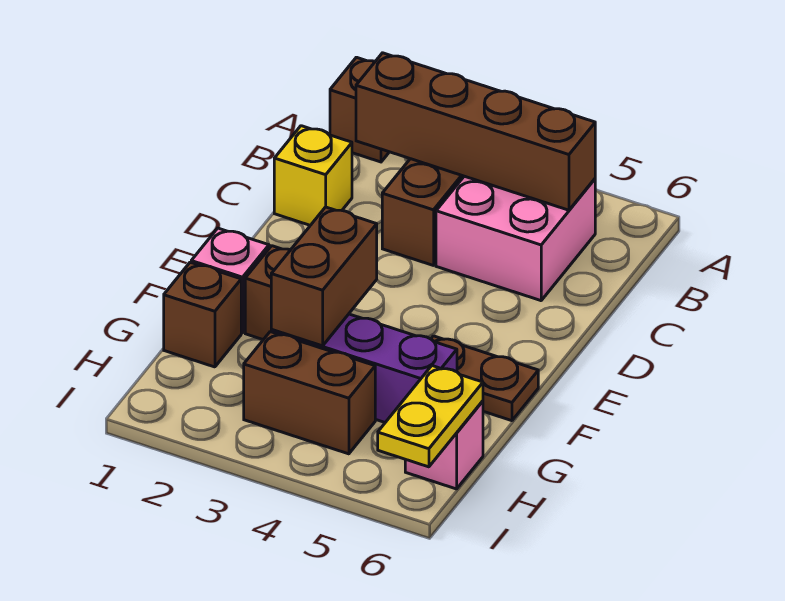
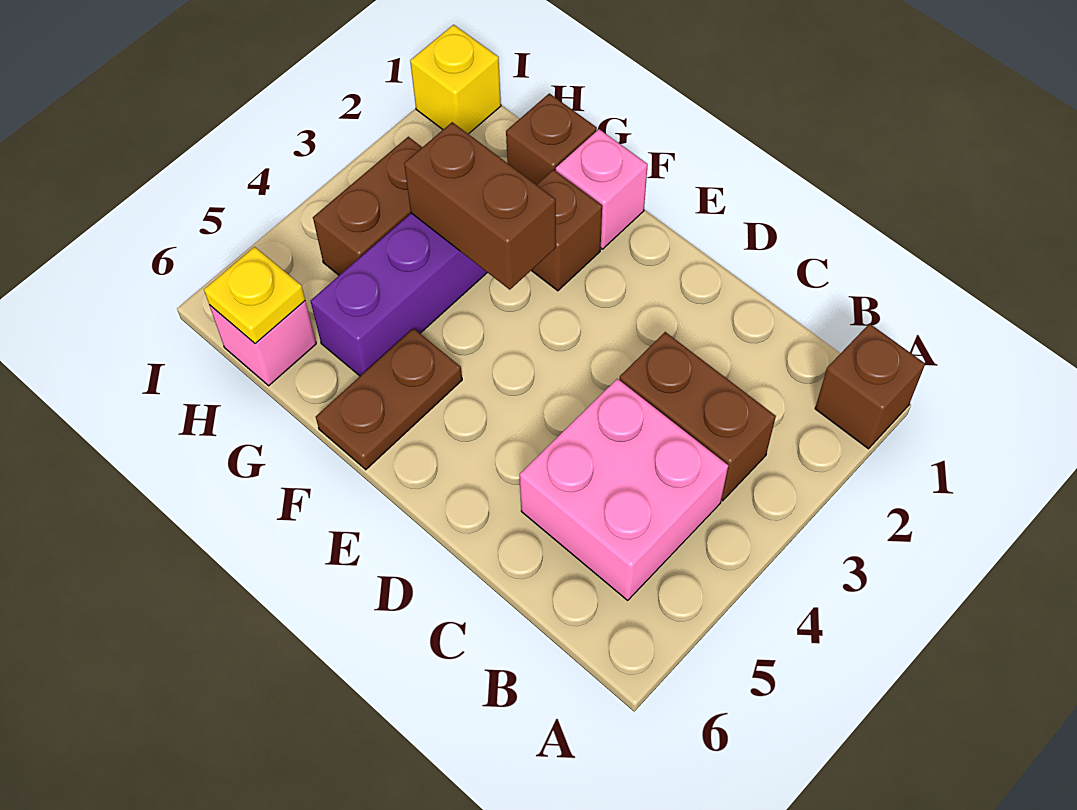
brown 1x4 brick [356,53,595,210] -> none
yellow 1x1 brick [274,126,352,225] -> yellow 1x1 brick moved to [410,25,501,134]
yellow 1x2 plate [378,366,483,467] -> yellow 1x1 plate [204,247,305,344]

